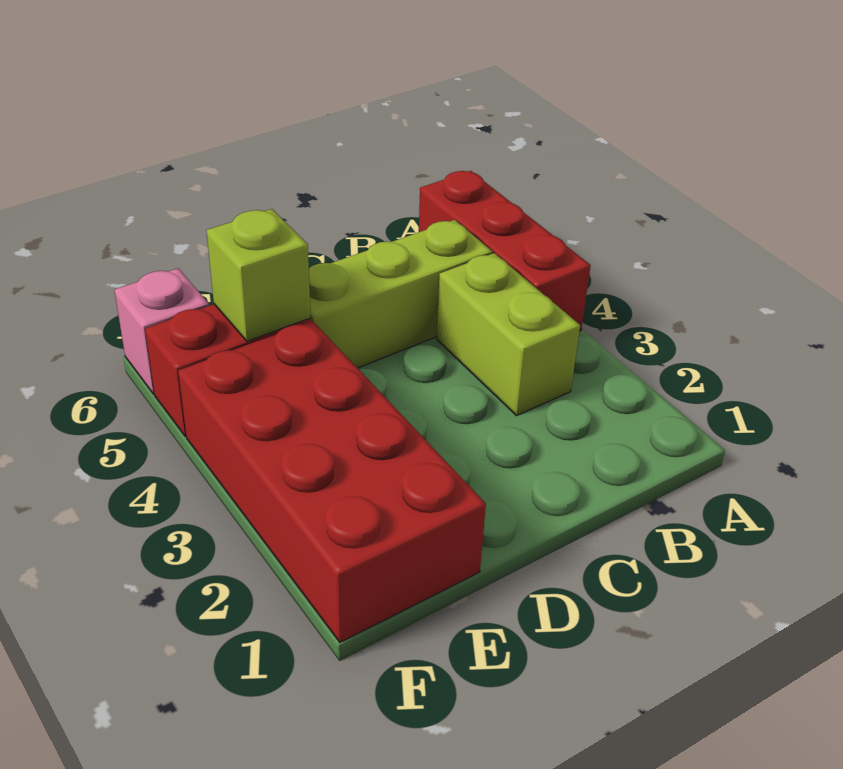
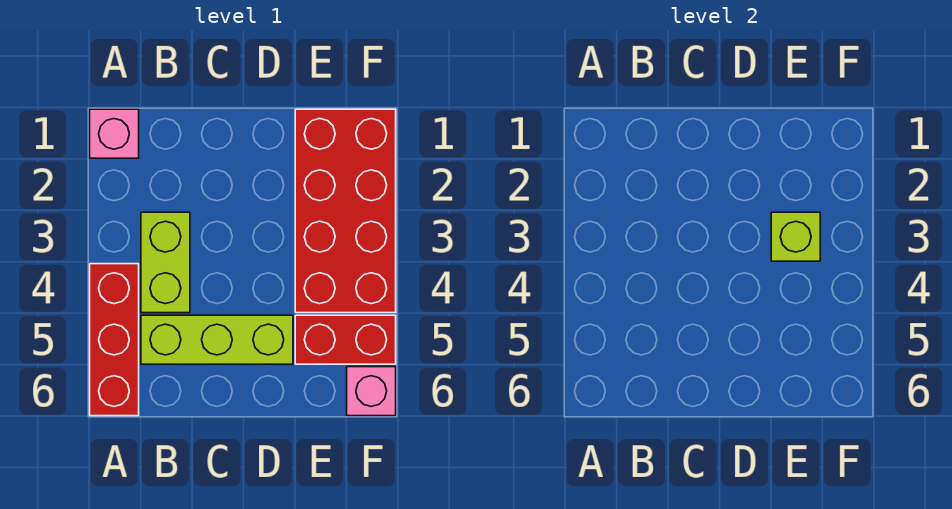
none -> pink 1x1 brick [90,109,139,158]
lime 1x1 brick [206,209,311,341] -> lime 1x1 brick moved to [771,212,820,261]

